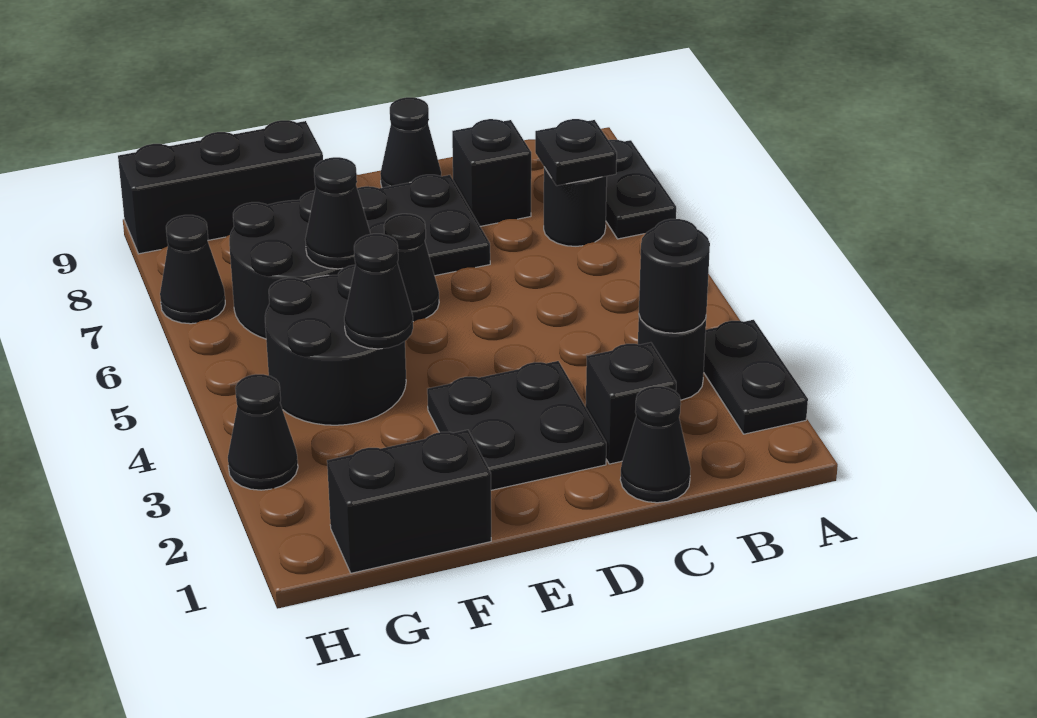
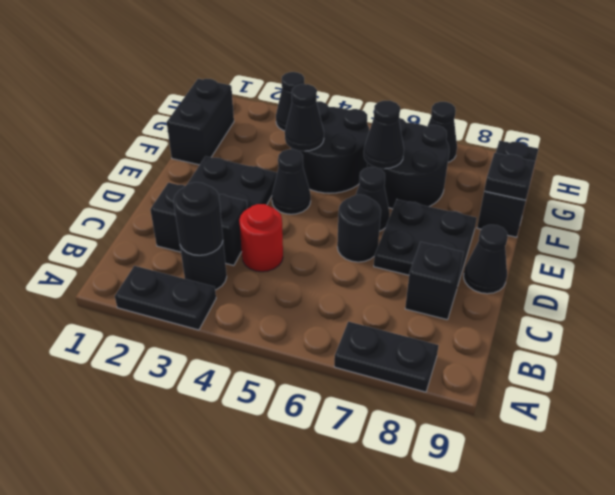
black 1x1 round brick [544,167,607,246] -> black 1x1 round brick moved to [337,195,381,262]
black 1x1 plate [535,119,617,186] -> black 1x1 plate moved to [484,153,535,200]
black 1x1 cone [620,386,691,503] -> black 1x1 cone moved to [272,149,311,214]
black 1x1 brick [586,342,676,464] -> black 1x2 brick [150,183,247,265]
none -> red 1x1 round brick [239,204,283,272]
black 1x3 brick [118,120,323,254] -> black 1x2 brick [477,141,538,237]

